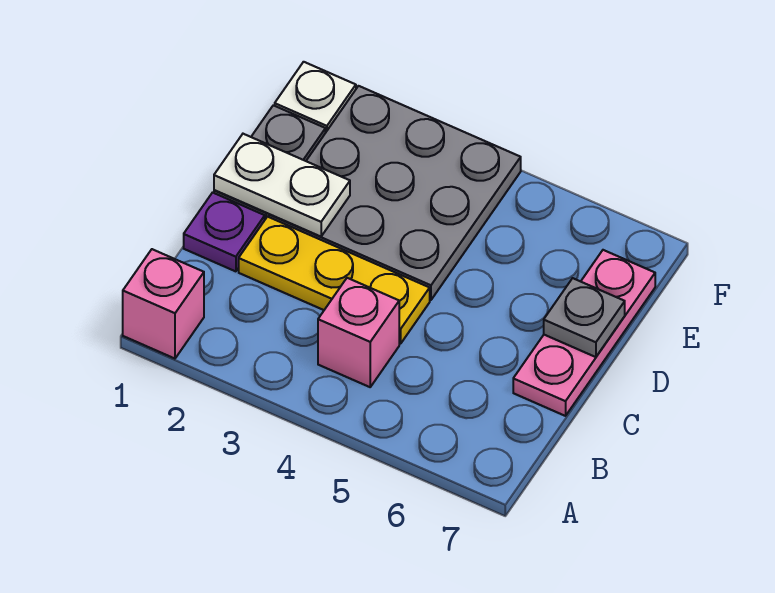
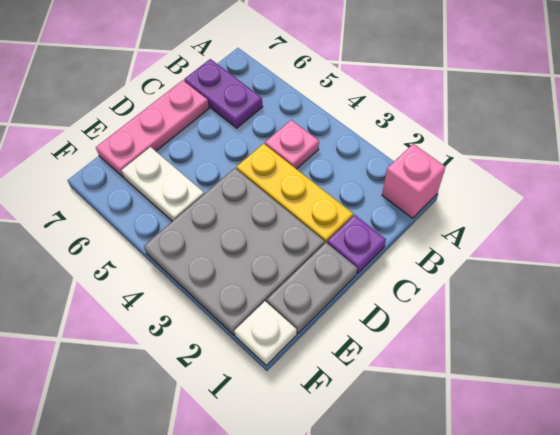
pink 1x1 brick [318,278,399,387] -> pink 1x1 plate [265,120,319,169]
none -> purple 1x2 plate [184,59,263,128]
white 1x2 plate [214,134,350,237] -> white 1x2 plate moved to [122,147,204,221]
grey 1x1 plate [544,278,625,357] -> none

